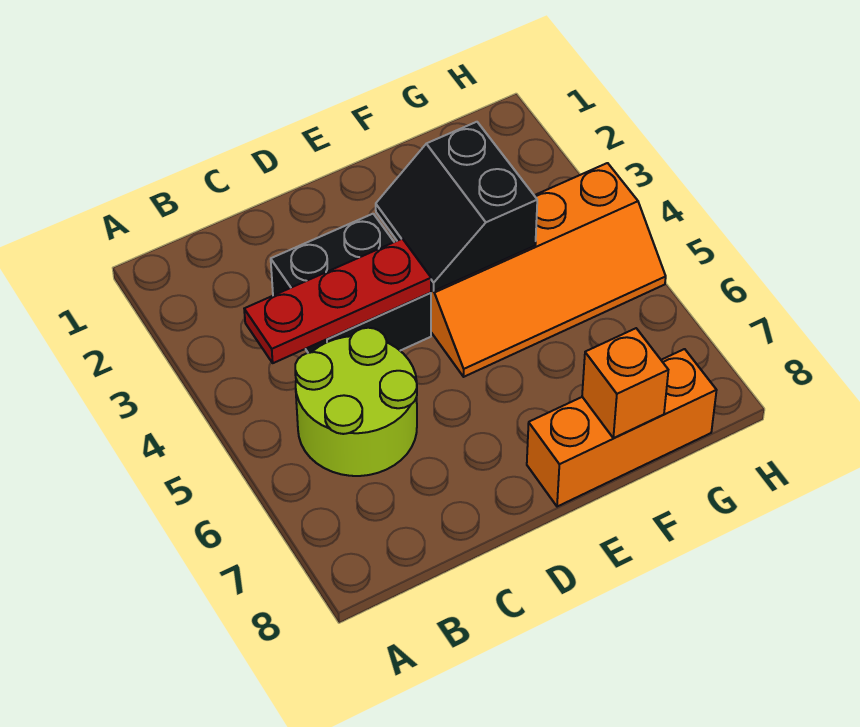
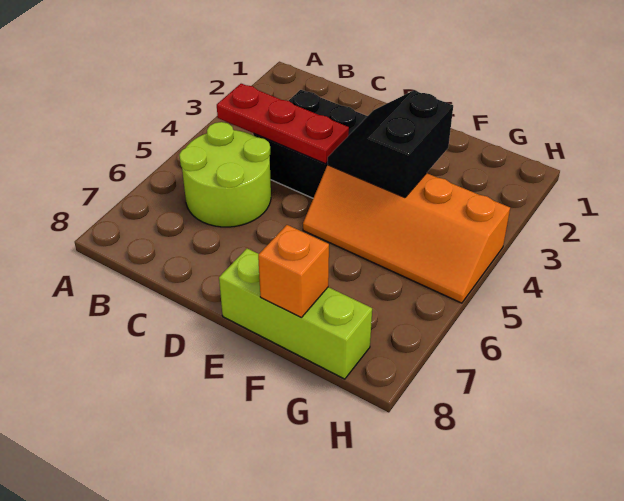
orange 1x3 brick [527,349,717,507] -> lime 1x3 brick [219,249,372,379]

